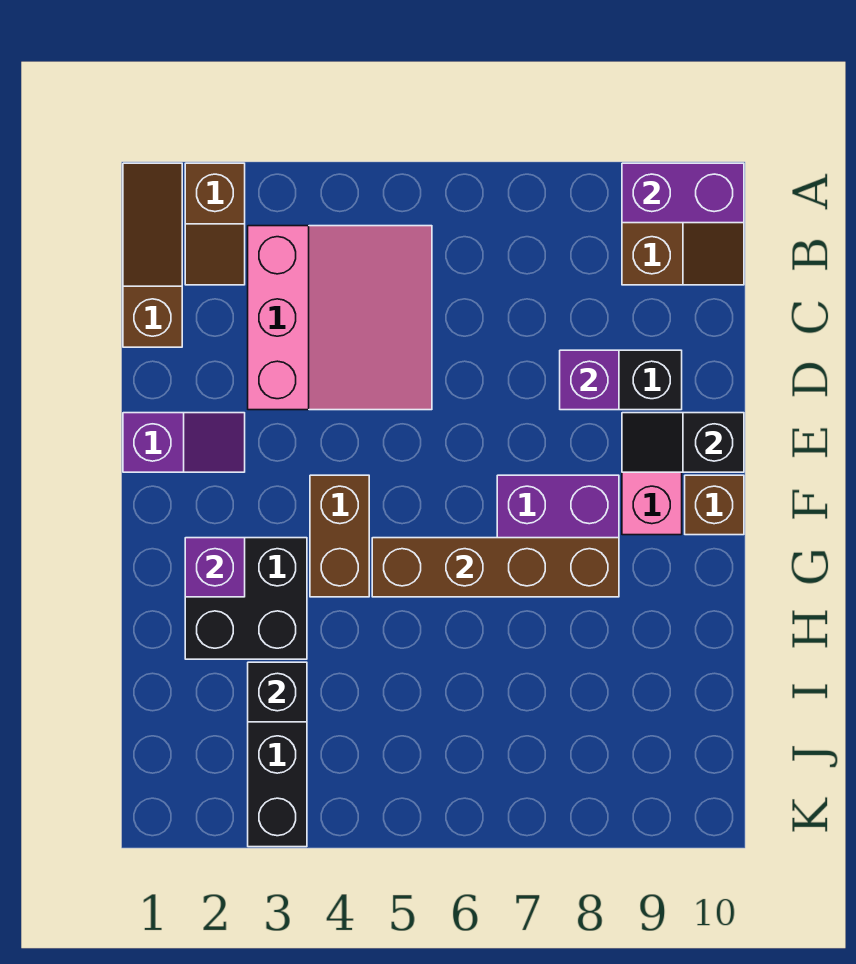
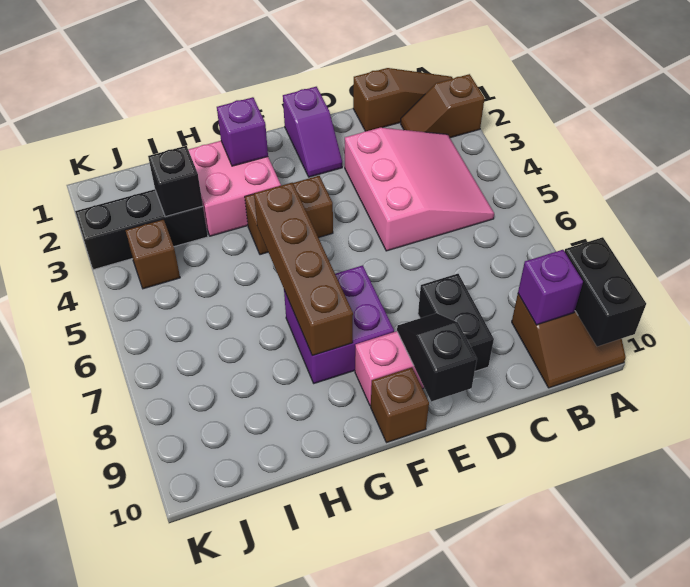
purple 1x2 brick [622,163,744,223] -> black 1x2 brick [564,237,646,347]
pink 3x3 slope [248,226,432,410] -> pink 3x3 slope turned to [345,128,494,251]
purple 1x1 brick [560,350,619,410] -> purple 1x1 brick moved to [518,250,583,325]
black 2x2 brick [185,538,307,659] -> pink 2x2 brick [188,141,281,236]
none -> brown 1x1 brick [125,219,180,289]

